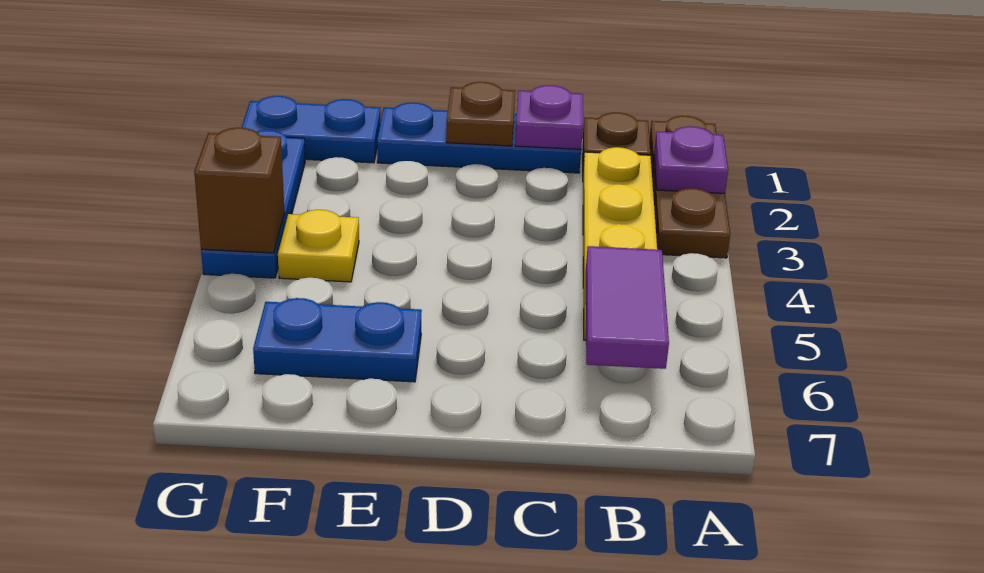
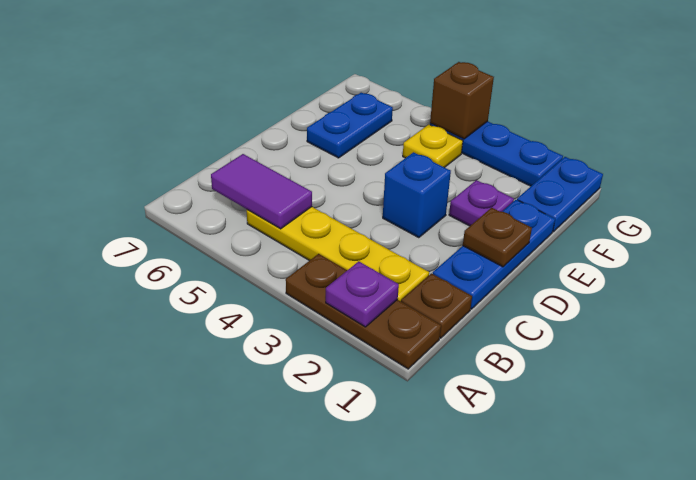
purple 1x1 plate [515,85,583,149] -> purple 1x1 plate moved to [449,180,514,226]
none -> blue 1x1 brick [383,152,451,238]

